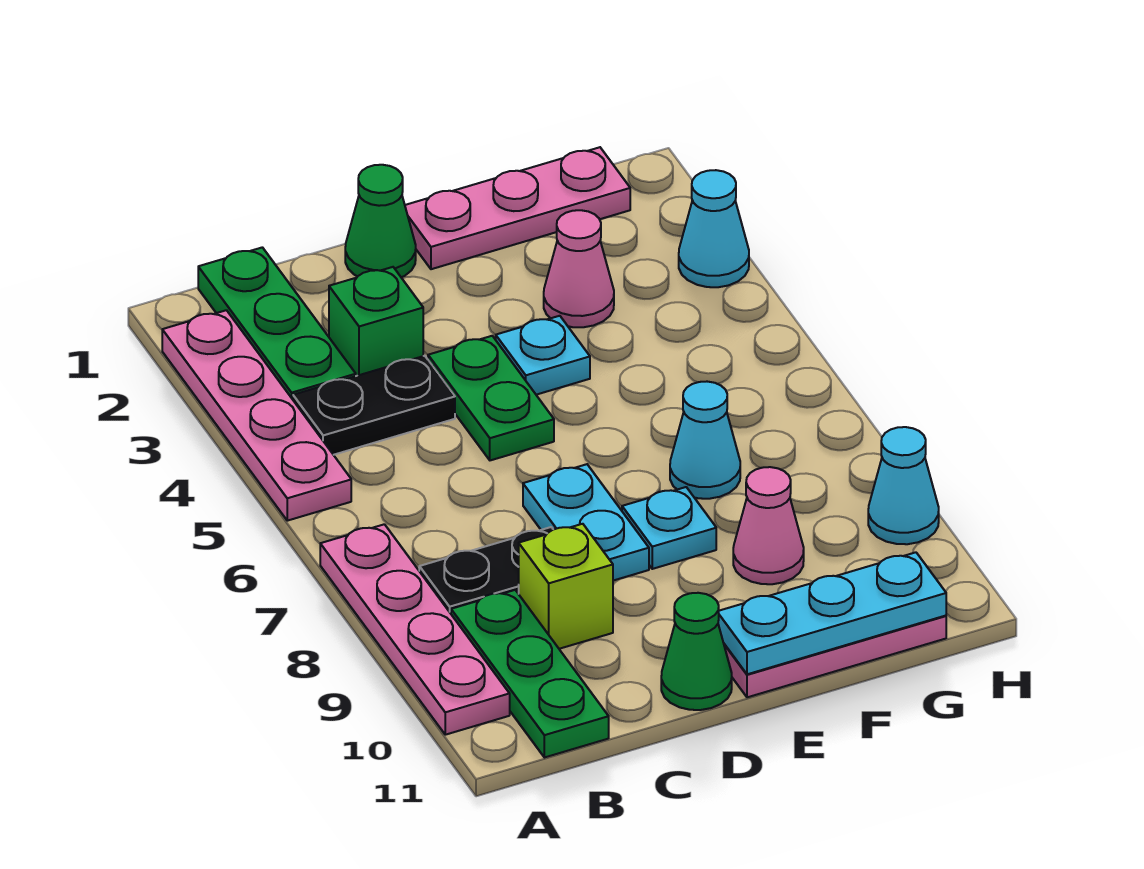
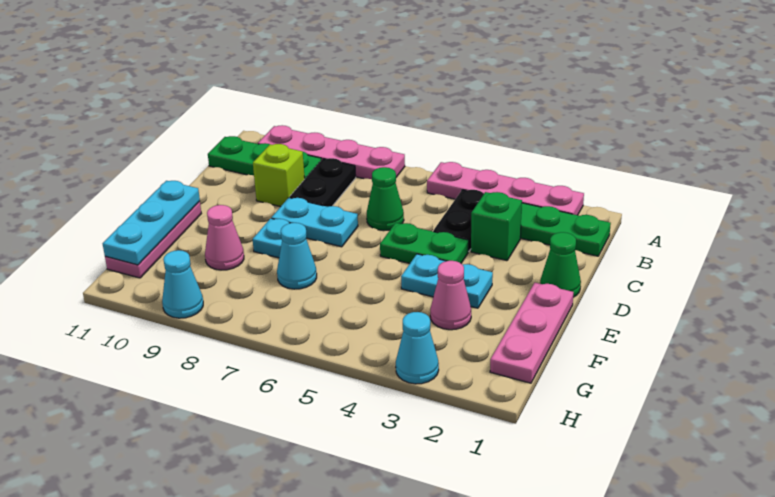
green 1x1 cone [661,593,732,710] -> green 1x1 cone moved to [367,167,404,231]
cyan 1x1 plate [496,316,590,395] -> cyan 1x2 plate [401,254,493,308]

